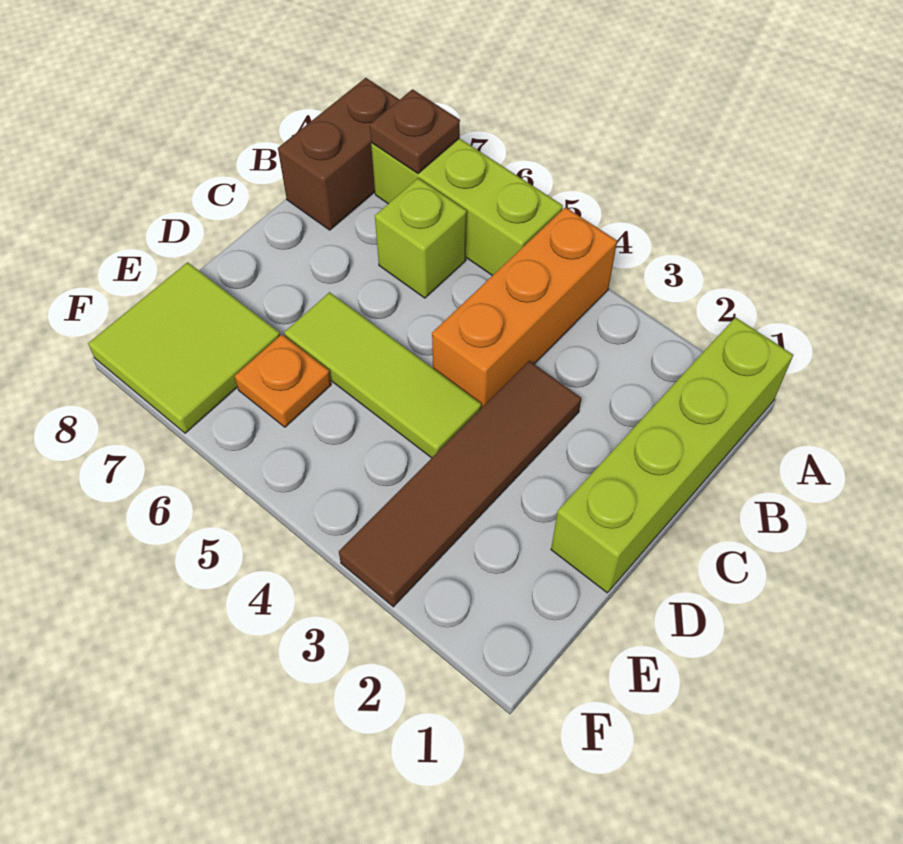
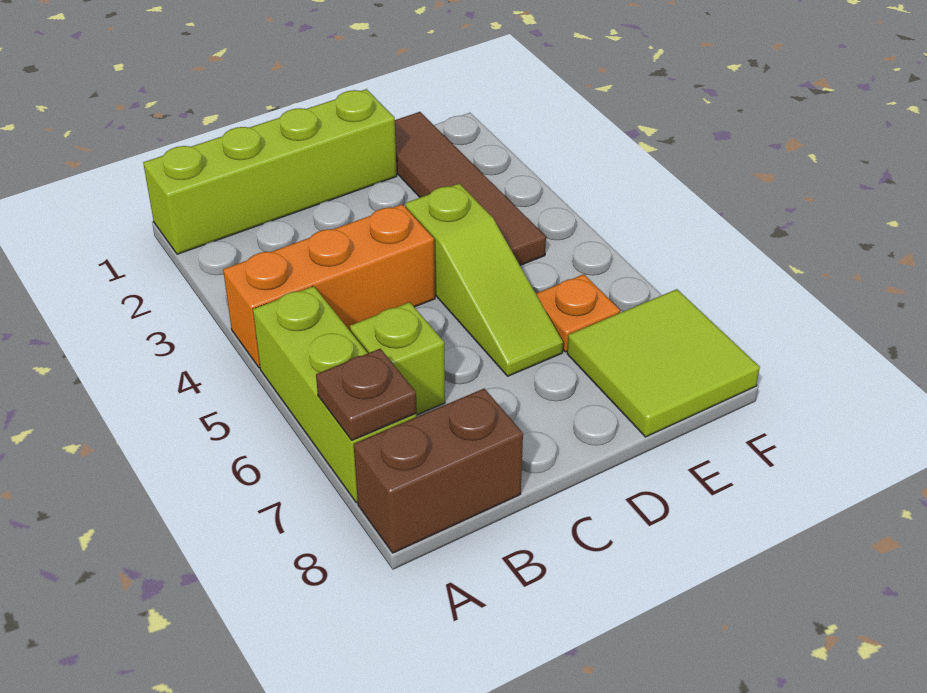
brown 1x4 tile [339,361,581,607] -> brown 1x4 tile turned to [395,112,546,265]
lime 1x3 tile [284,292,481,458] -> lime 1x3 slope [405,184,563,376]

